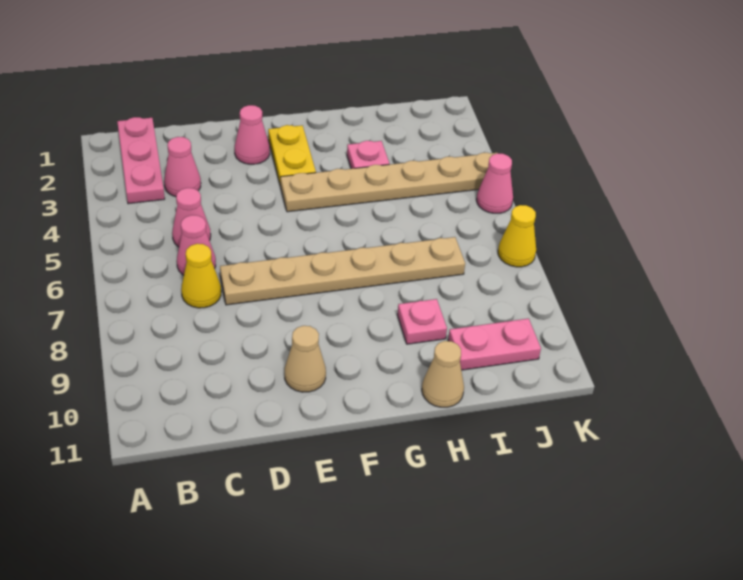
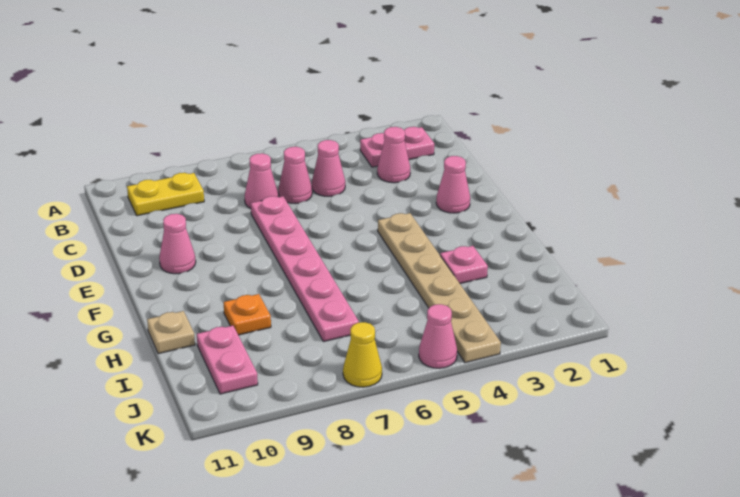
pink 1x3 plate [117,117,165,204] -> pink 1x2 plate [360,127,434,167]
yellow 1x1 cone [181,244,221,308] -> pink 1x1 cone [245,153,279,208]
tan 1x6 plate [220,237,465,305] -> pink 1x6 plate [251,196,359,342]
tan 1x1 cone [285,326,326,392] -> pink 1x1 cone [159,214,196,274]
yellow 1x2 plate [268,125,316,186] -> yellow 1x2 plate moved to [127,173,204,216]
pink 1x1 plate [397,299,447,344] -> orange 1x1 plate [224,294,271,335]
tan 1x1 cone [422,341,464,407] -> tan 1x1 plate [147,311,195,354]

